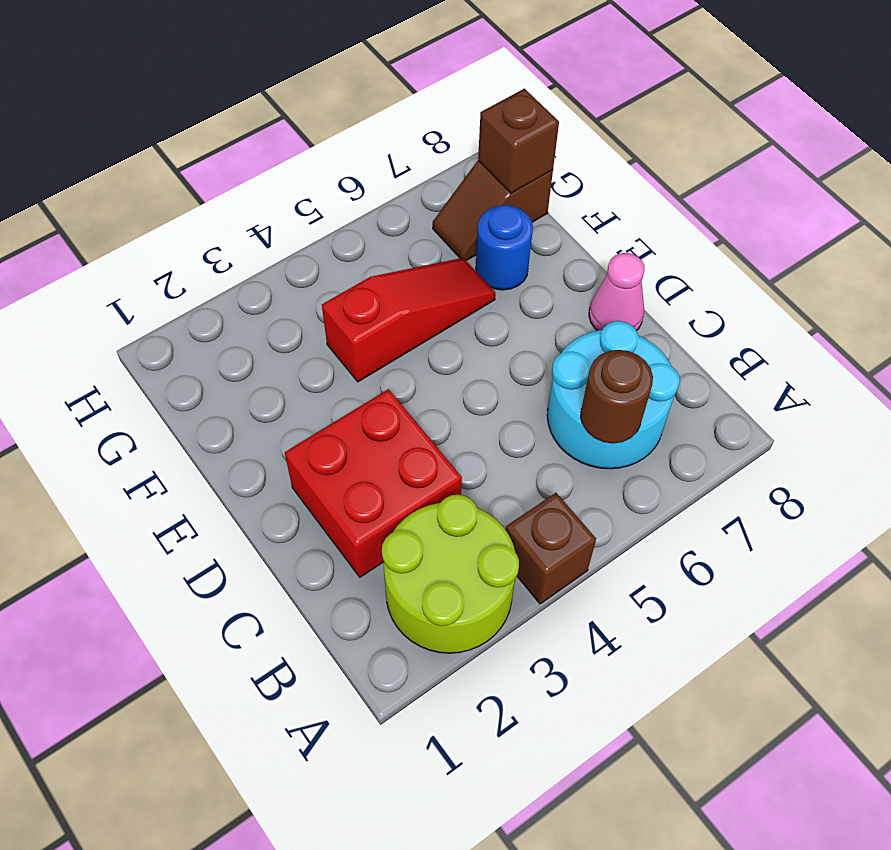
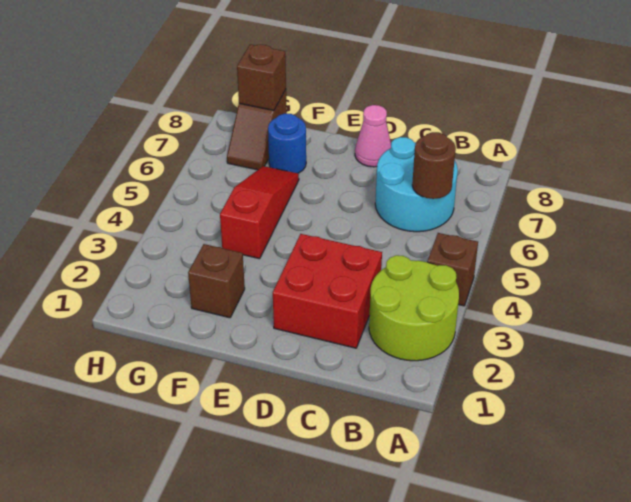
none -> brown 1x1 brick [188,244,245,318]

